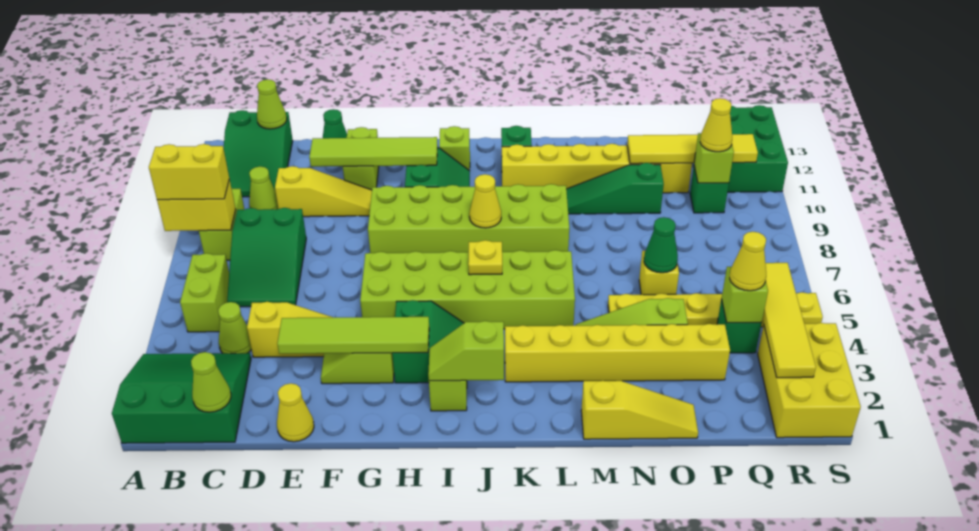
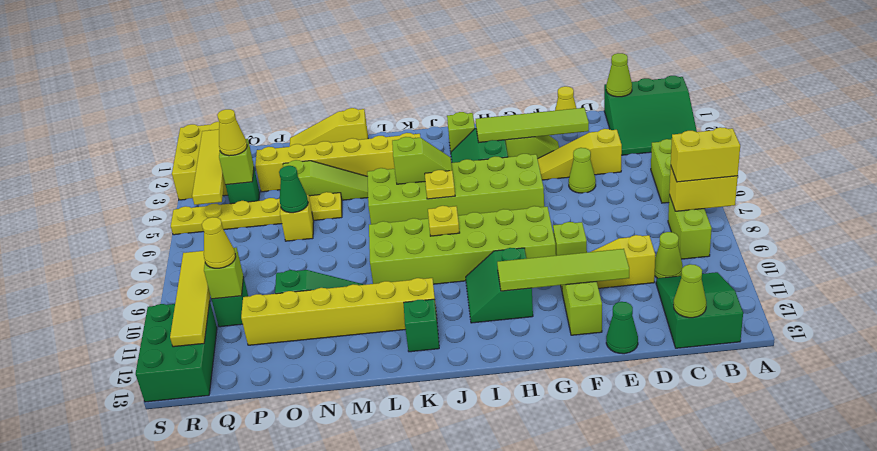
lime 1x1 cone [218,302,251,353] -> lime 1x1 cone moved to [569,148,596,193]
green 2x3 slope [227,208,306,307] -> none
lime 1x2 slope [428,321,504,381] -> lime 1x2 slope moved to [392,137,452,184]
lime 1x1 brick [439,126,470,171] -> lime 1x1 brick moved to [553,222,587,256]
yellow 1x1 cone [469,174,501,228] -> yellow 1x1 plate [428,206,460,236]
yellow 1x4 tile [627,134,758,164] -> yellow 1x4 tile turned to [170,251,210,347]

